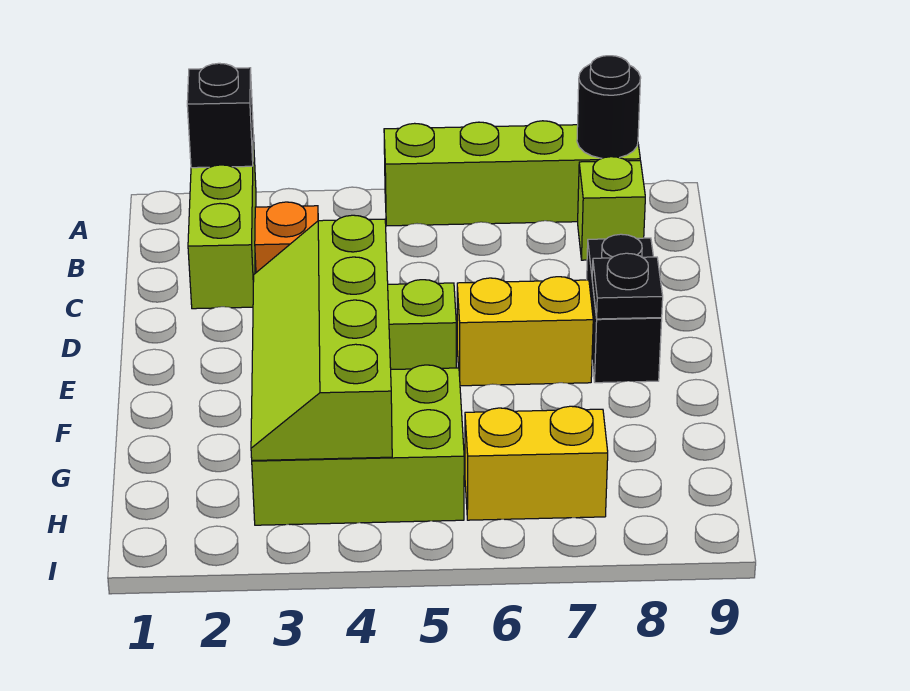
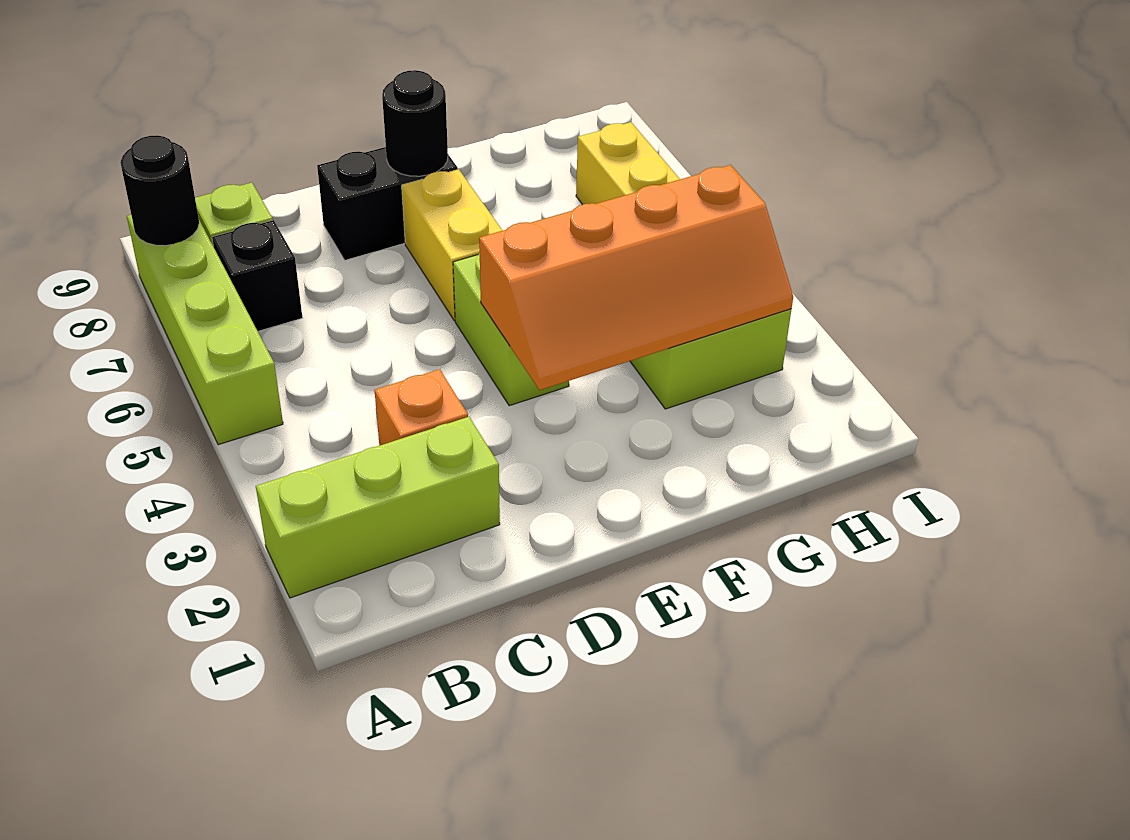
black 1x1 brick [187,63,253,168] -> black 1x1 brick moved to [212,220,302,331]
lime 2x4 slope [251,215,392,461] -> orange 2x4 slope [479,165,793,390]
black 1x1 plate [592,253,663,319] -> black 1x1 round brick [382,70,448,176]

